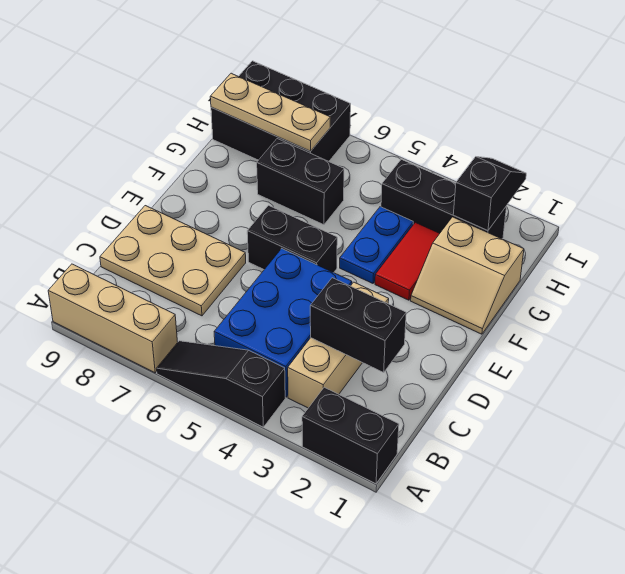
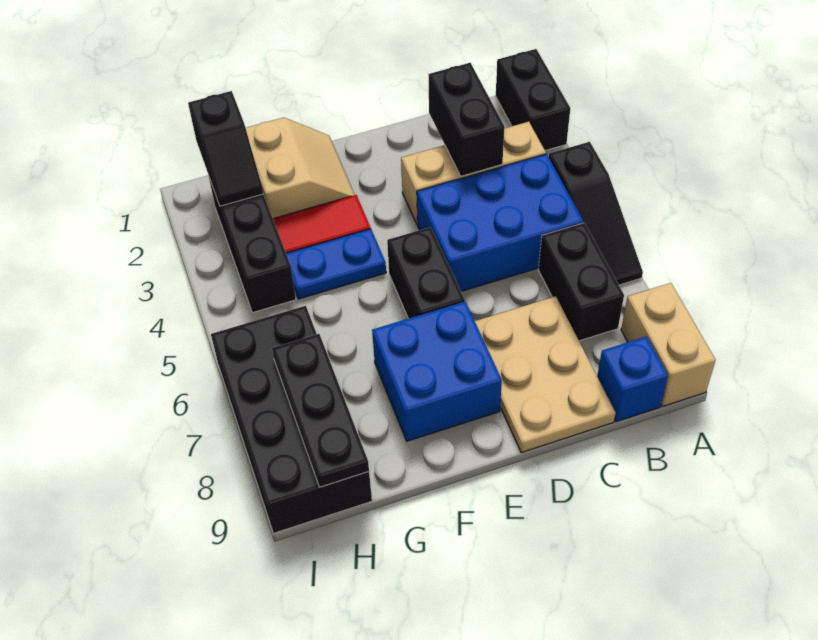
tan 1x3 brick [48,264,178,373] -> tan 1x2 brick [621,283,716,407]
none -> blue 1x1 brick [597,336,668,422]
none -> blue 2x2 brick [372,301,502,441]
black 1x2 brick [257,139,344,225] -> black 1x2 brick moved to [538,223,624,341]
black 1x2 slope [453,157,526,231] -> black 1x2 slope turned to [188,91,263,206]
black 2x3 brick [211,61,351,161] -> black 2x4 brick [211,306,372,533]
tan 1x3 plate [210,73,330,151] -> black 1x3 plate [272,334,369,487]

